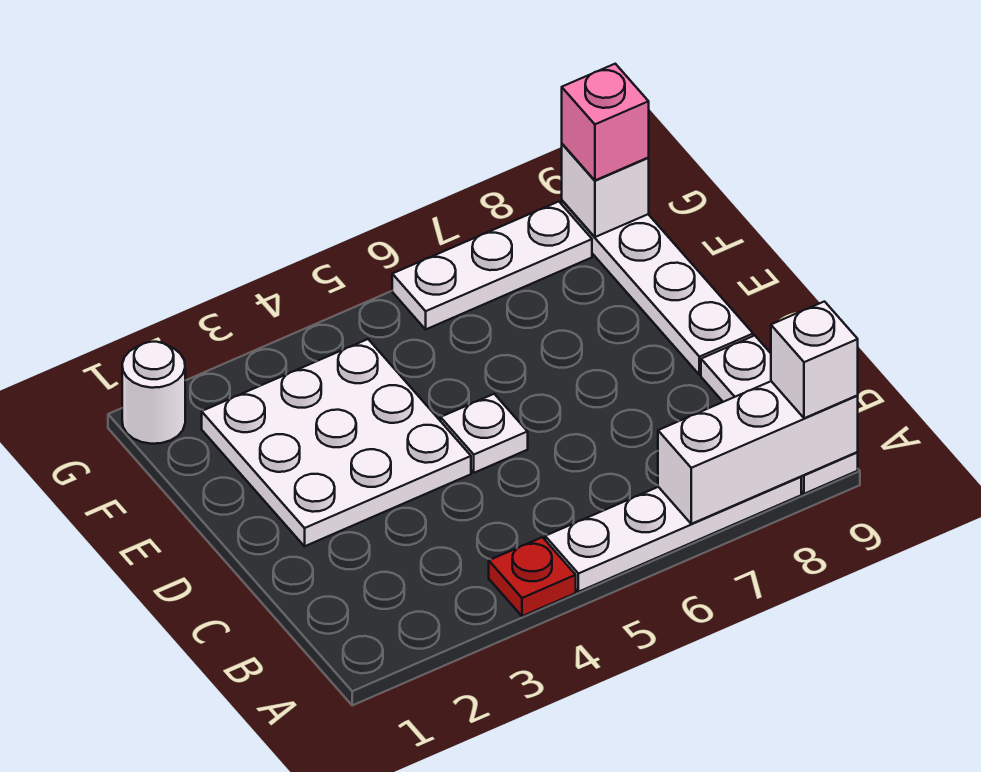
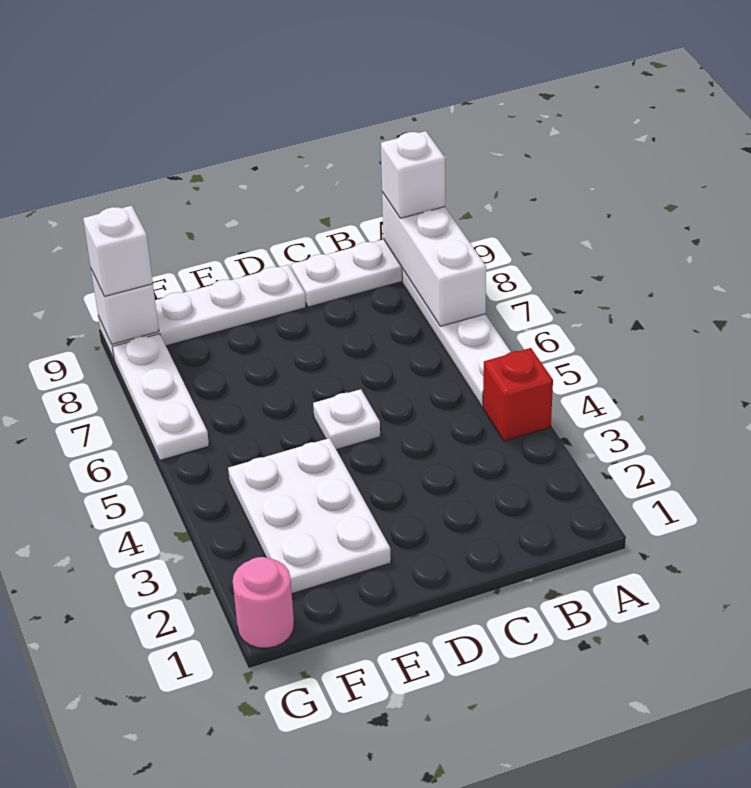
red 1x1 plate [489,537,576,616] -> red 1x1 brick [483,348,553,441]
white 3x3 plate [202,339,471,546] -> white 2x3 plate [228,438,391,593]
white 1x1 round brick [122,342,185,444] -> pink 1x1 round brick [233,557,294,648]
pink 1x1 brick [562,64,649,180] -> white 1x1 brick [83,206,153,296]

